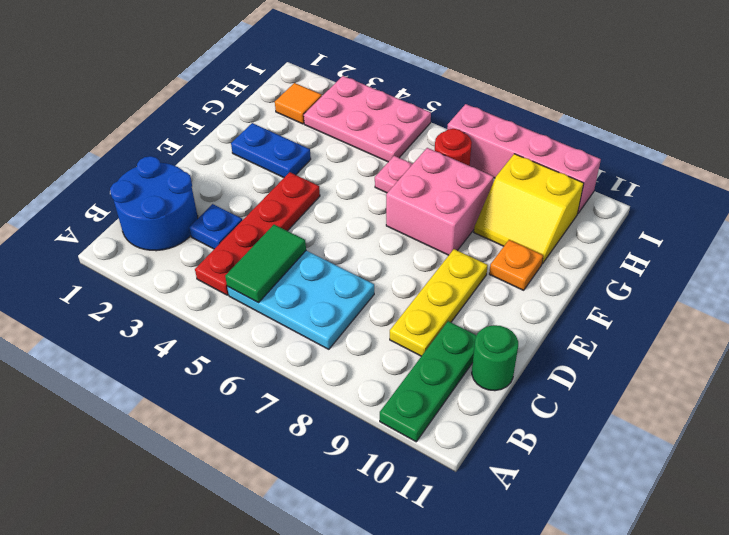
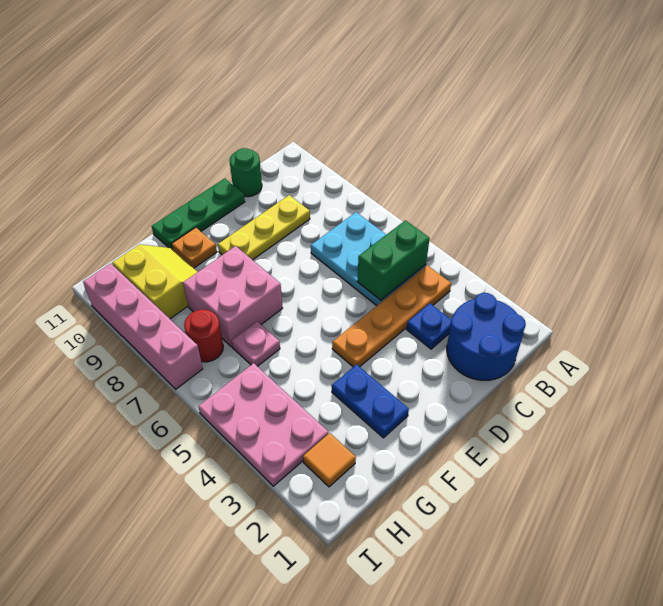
green 1x3 plate [380,321,477,442] -> green 1x3 plate moved to [152,178,245,248]
red 1x4 plate [195,172,320,295] -> orange 1x4 plate [332,265,451,367]
green 1x2 tile [225,225,306,303] -> green 1x2 brick [357,220,430,300]

